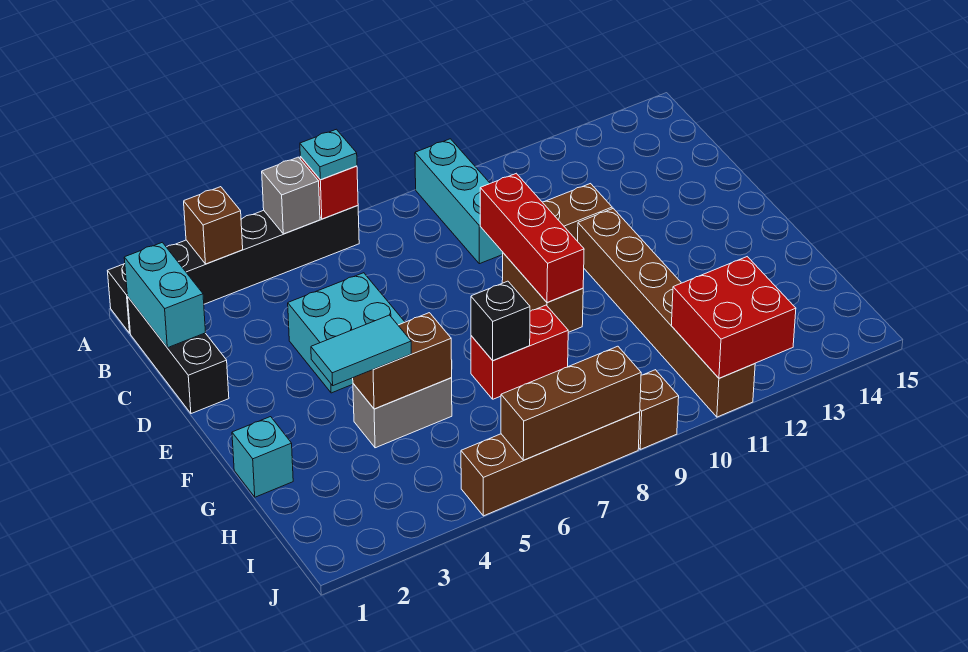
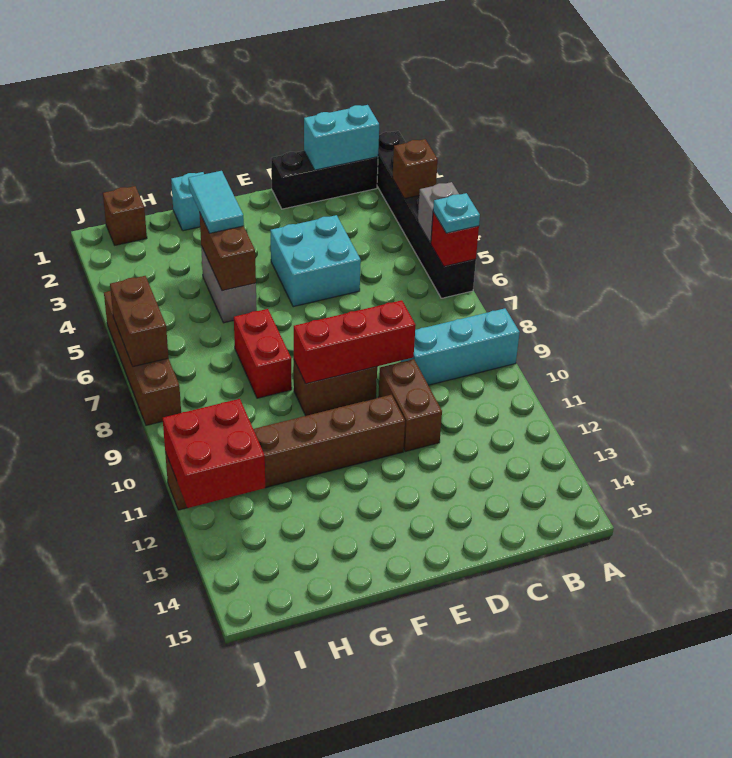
black 1x1 brick [471,281,530,361] -> none
brown 1x3 brick [501,346,641,460] -> brown 1x2 brick [110,276,169,367]
brown 1x1 brick [639,370,679,449] -> brown 1x1 brick moved to [103,186,147,245]

